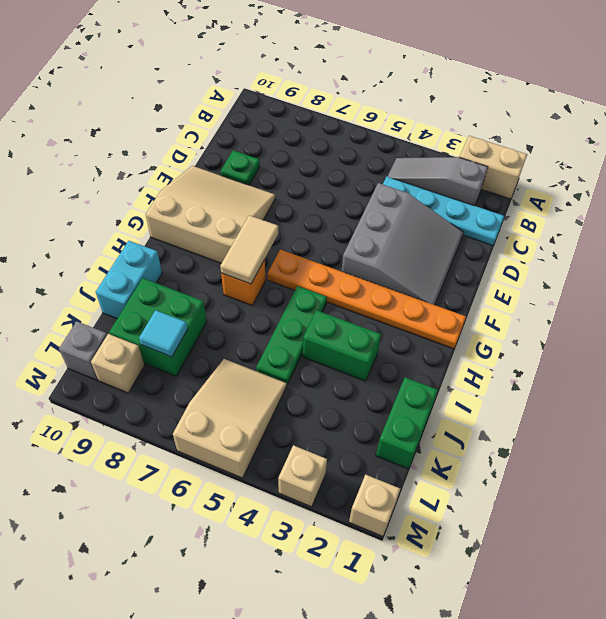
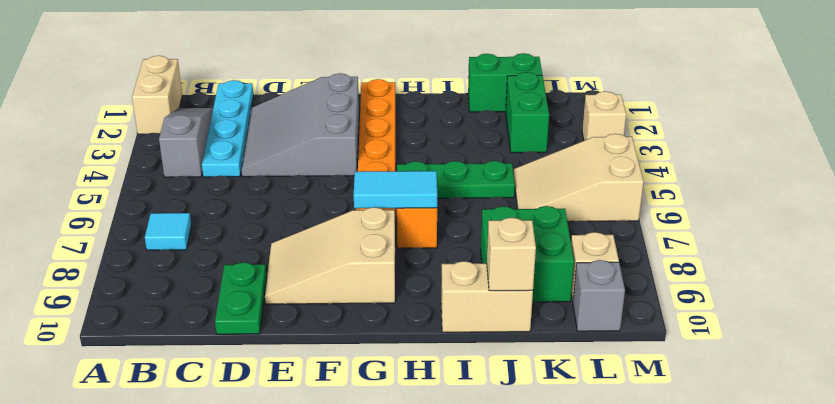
grey 1x3 slope [388,157,488,206] -> grey 1x3 slope turned to [159,108,213,177]
grey 3x3 slope [341,183,463,305] -> grey 3x3 slope turned to [241,73,359,177]
green 1x1 plate [220,150,260,185] -> green 1x2 plate [215,262,267,334]
tan 3x3 slope [146,166,275,263] -> tan 2x3 slope [265,207,395,304]
tan 1x2 tile [220,215,278,284] -> cyan 1x2 tile [354,171,437,209]
green 1x2 brick [303,310,381,381] -> green 1x2 brick moved to [506,72,549,153]
cyan 1x2 brick [96,241,162,319] -> tan 1x2 brick [441,261,533,332]
cyan 1x1 tile [139,310,188,357] -> cyan 1x1 tile moved to [145,213,191,250]
tan 1x1 brick [349,475,400,536] -> tan 1x1 brick moved to [487,218,536,291]

